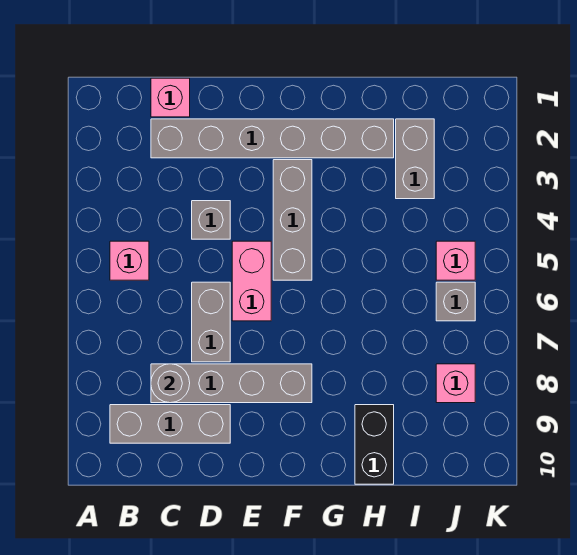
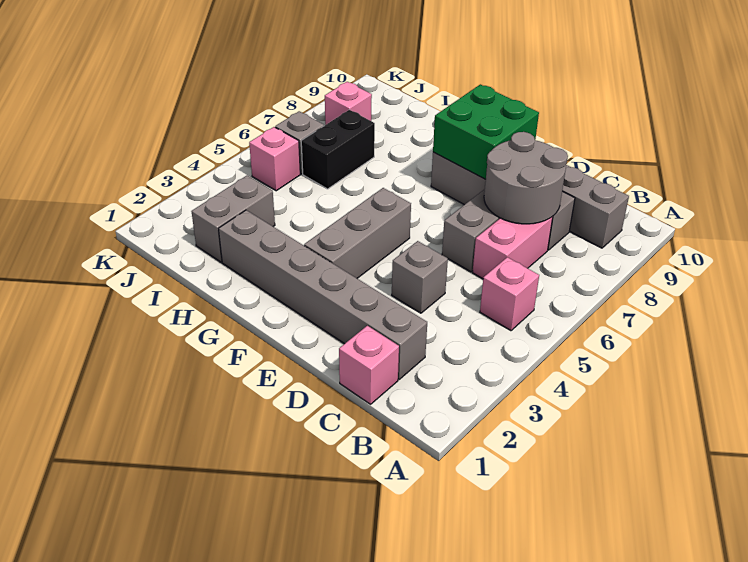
grey 1x1 round brick [151,364,190,403] -> grey 2x2 round brick [484,132,568,224]
pink 1x2 brick [232,241,271,321] -> pink 1x2 brick moved to [473,217,553,279]
none -> green 2x2 brick [433,84,539,179]
black 1x2 brick [355,405,394,484] -> black 1x2 brick moved to [301,110,375,189]

